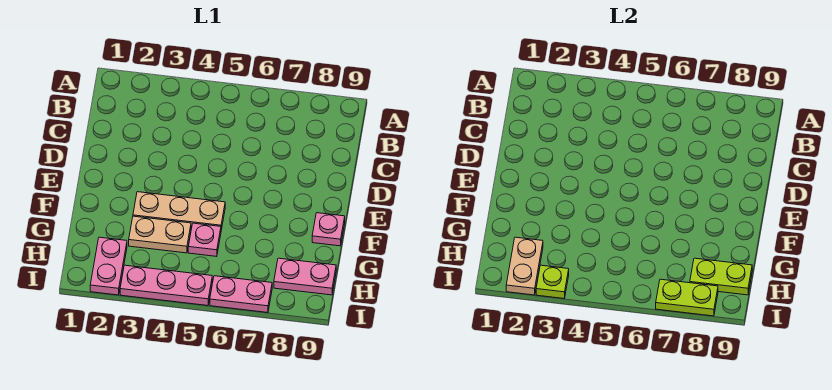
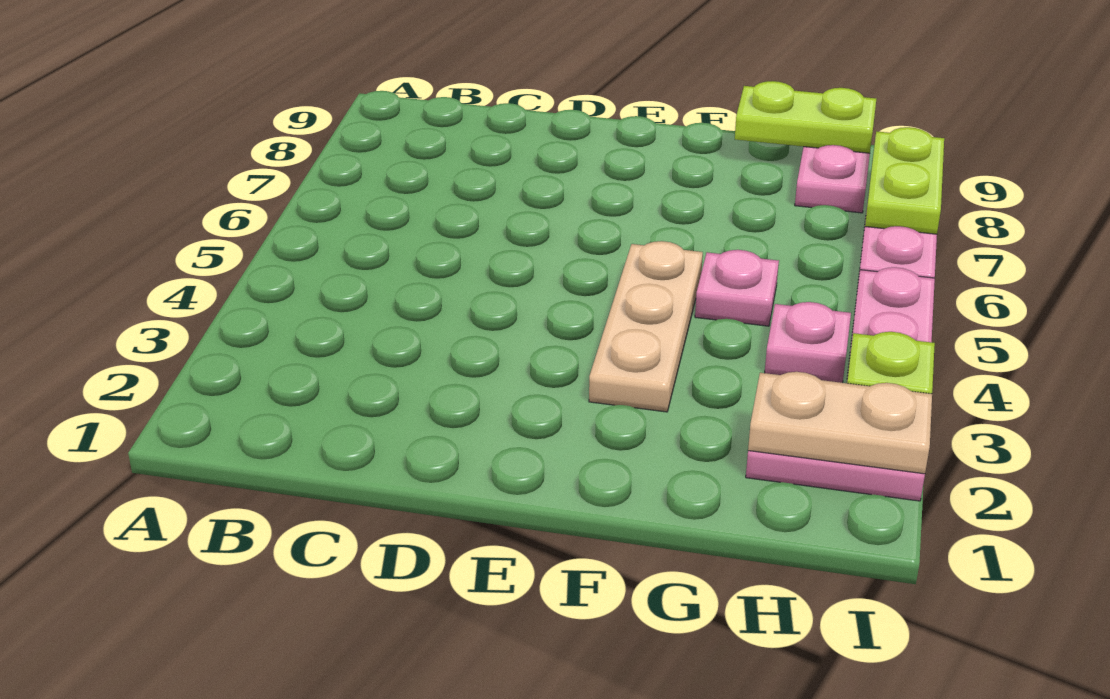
pink 1x1 plate [312,213,345,246] -> pink 1x1 plate moved to [765,302,851,383]
tan 1x2 plate [129,216,191,253] -> none
lime 1x2 plate [690,258,752,295] -> lime 1x2 plate turned to [735,81,876,153]

